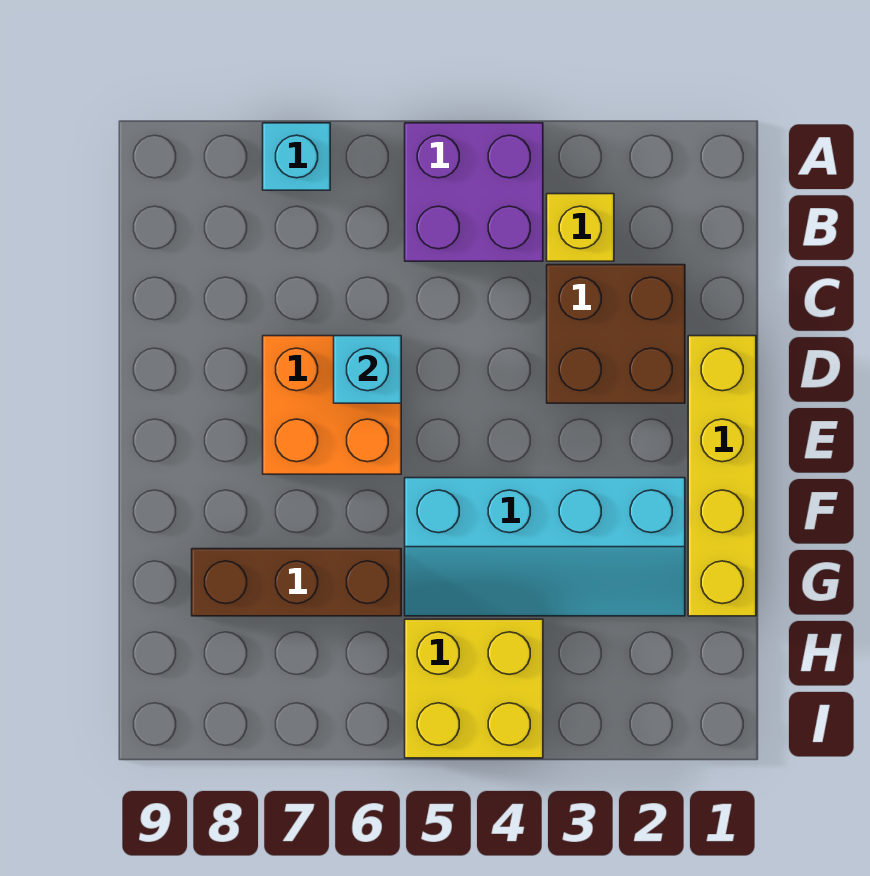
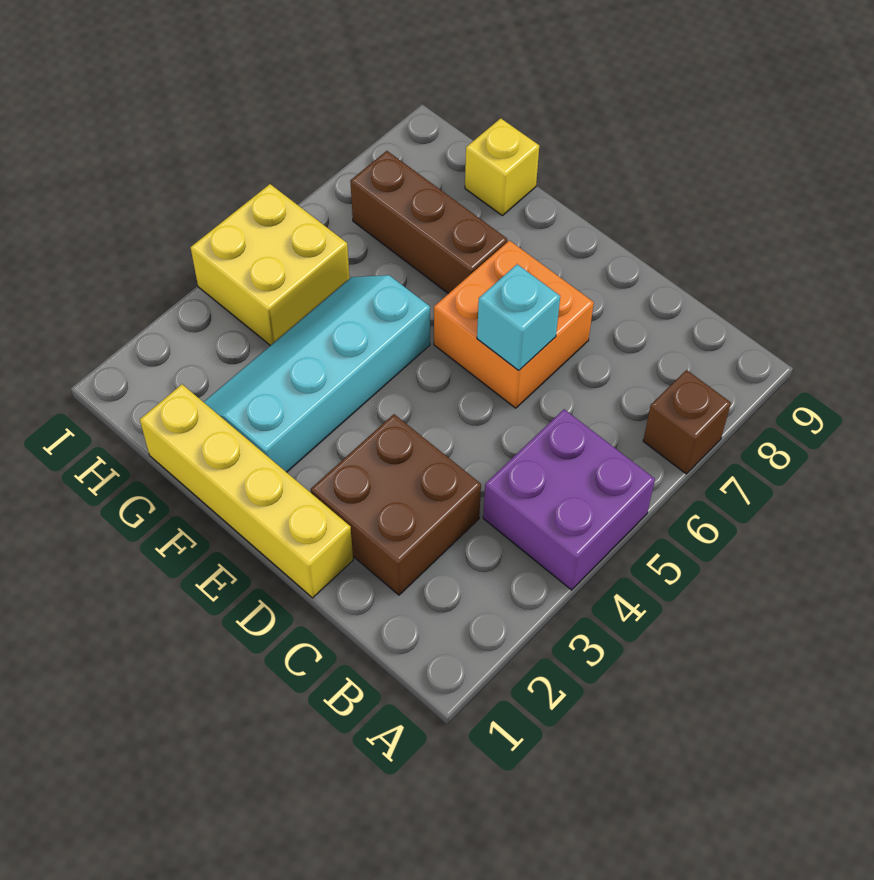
cyan 1x1 brick [263,123,330,190] -> brown 1x1 brick [643,370,731,474]
yellow 1x1 brick [547,194,614,261] -> yellow 1x1 brick moved to [465,118,539,216]
brown 1x3 brick [192,549,401,616] -> brown 1x3 brick turned to [350,151,507,294]

